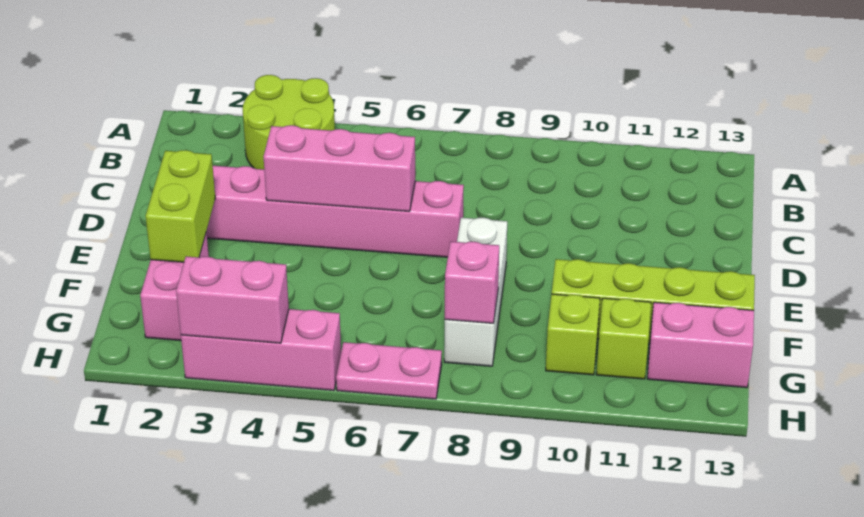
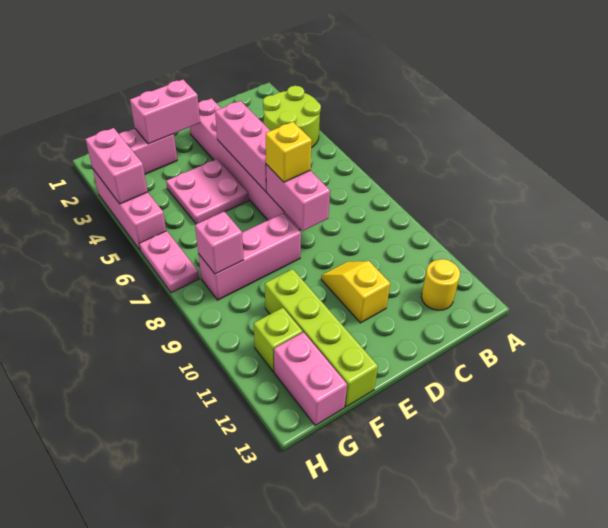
none -> yellow 1x1 round brick [421,259,460,310]
none -> pink 1x2 brick [266,165,330,231]
none -> yellow 1x1 brick [266,122,312,182]
none -> yellow 1x2 slope [321,261,390,323]
lime 1x2 brick [146,150,215,262] -> pink 1x2 brick [130,80,200,144]
none -> pink 2x2 plate [166,159,249,224]
white 1x3 brick [444,218,507,366] -> pink 1x3 brick [198,213,301,300]
lime 1x1 brick [546,294,600,375] -> none

